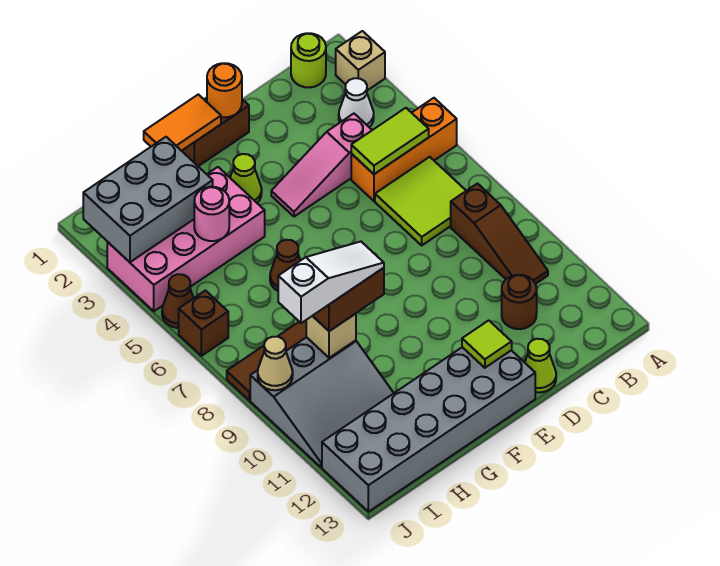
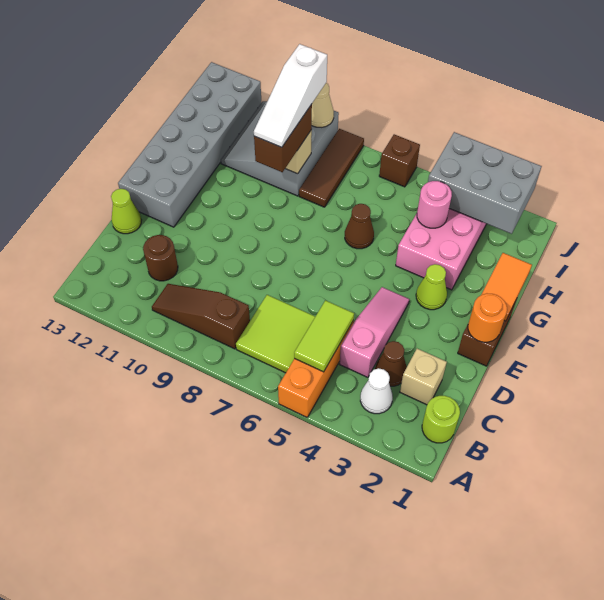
tan 1x1 brick [336,31,385,90] -> tan 1x1 brick moved to [400,349,447,405]
lime 1x1 tile [462,320,512,368] -> none
grey 2x3 brick [83,137,213,262] -> grey 2x3 brick turned to [428,132,542,234]
brown 1x1 cone [162,274,193,328] -> brown 1x1 cone moved to [375,341,407,386]

